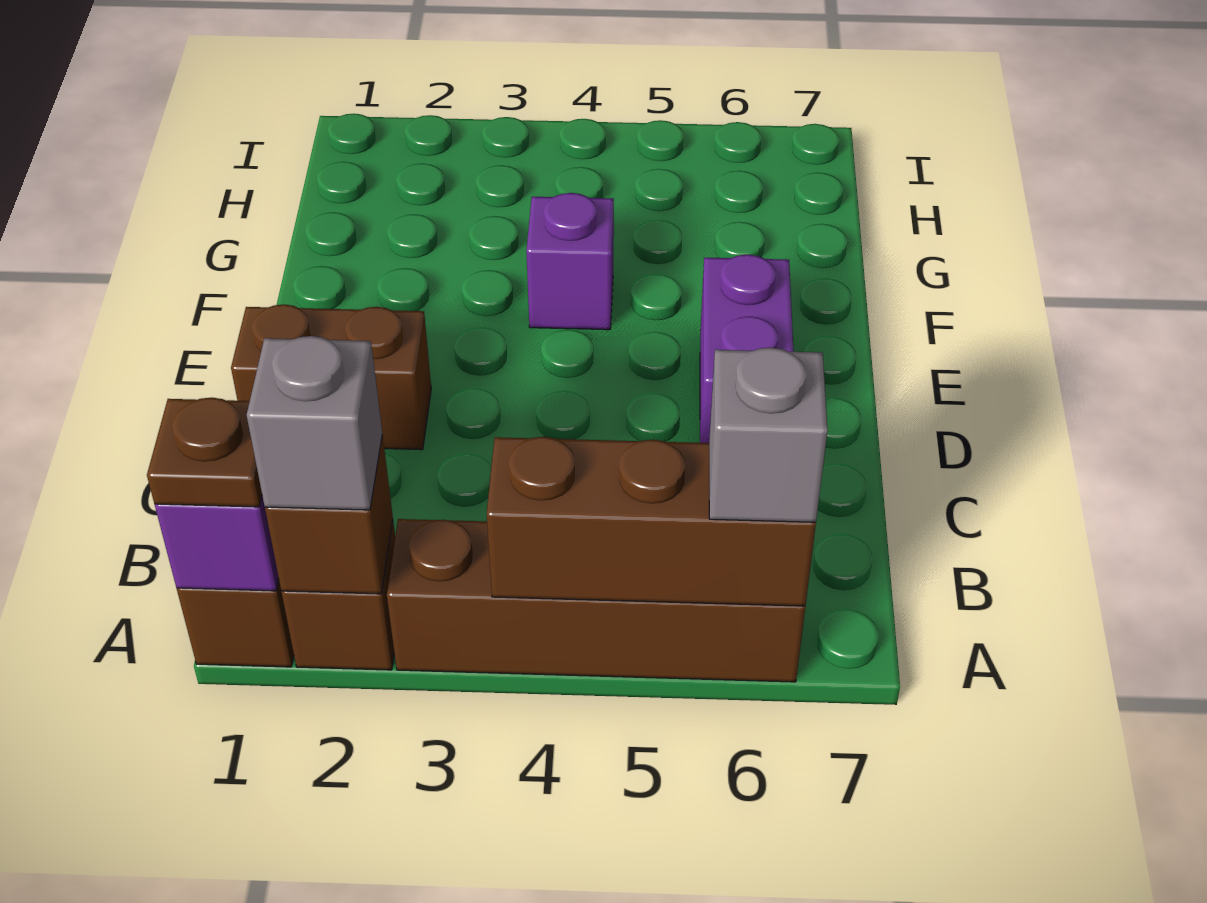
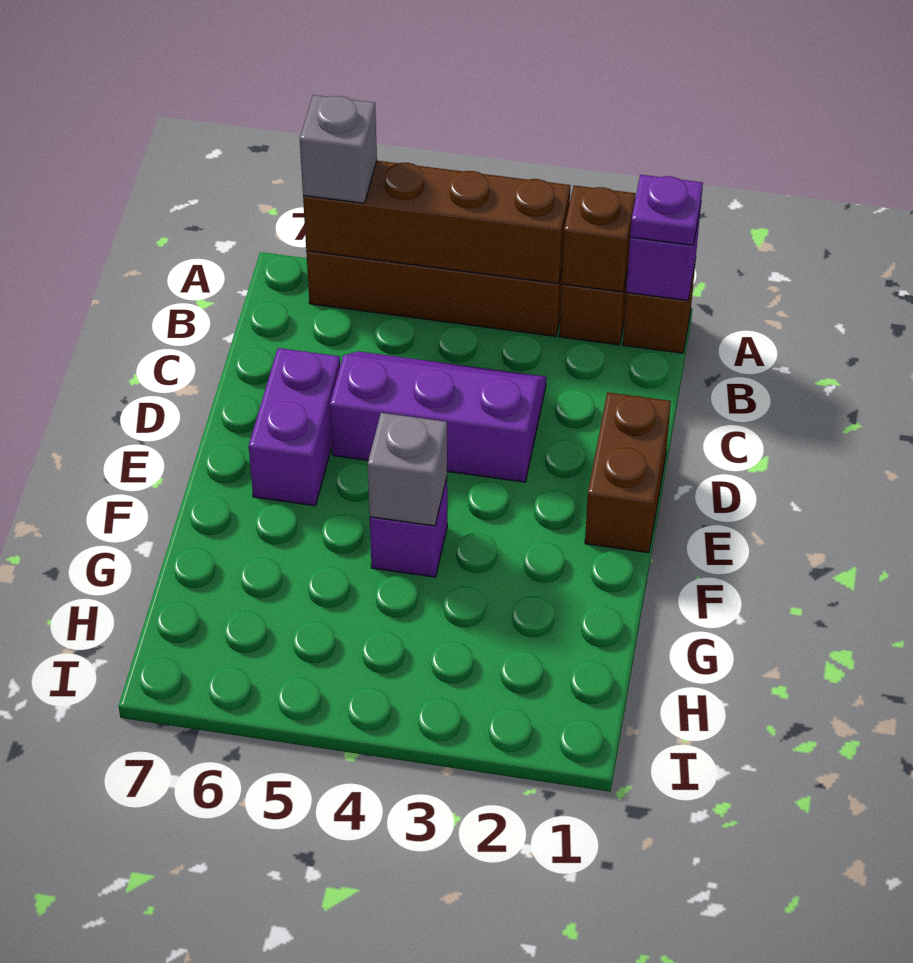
brown 1x1 plate [147,398,262,507] -> purple 1x1 plate [630,175,703,245]
grey 1x1 brick [247,336,382,510] -> grey 1x1 brick moved to [368,413,447,526]
brown 1x3 brick [487,437,816,606] -> brown 1x4 brick [303,161,570,284]
none -> purple 2x3 slope [330,351,546,482]
brown 1x2 brick [231,304,431,450] -> brown 1x2 brick turned to [585,392,671,553]

